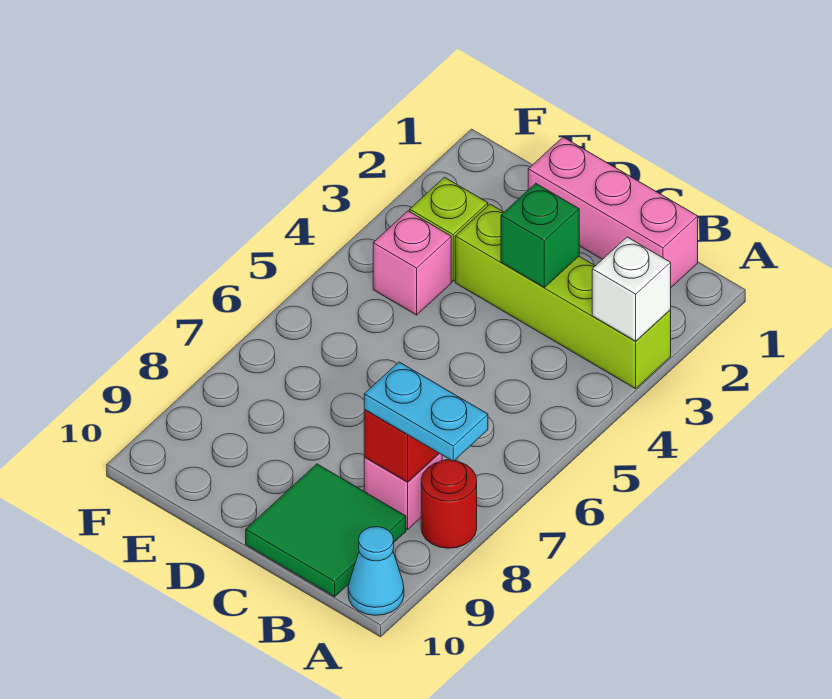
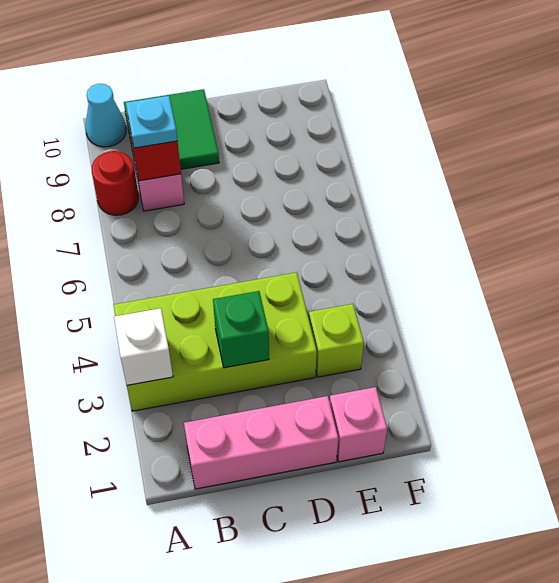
lime 1x4 brick [455,204,671,389] -> lime 2x4 brick [113,272,317,411]
cyan 1x2 plate [364,362,488,461] -> cyan 1x1 plate [126,96,178,148]
pink 1x1 brick [373,211,451,315] -> pink 1x1 brick moved to [330,387,387,462]

